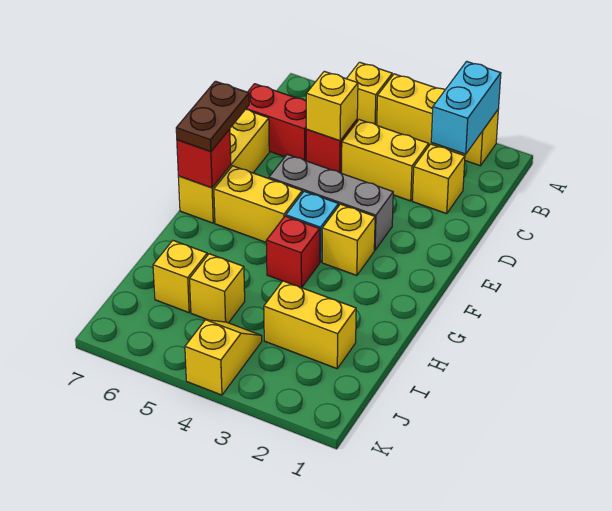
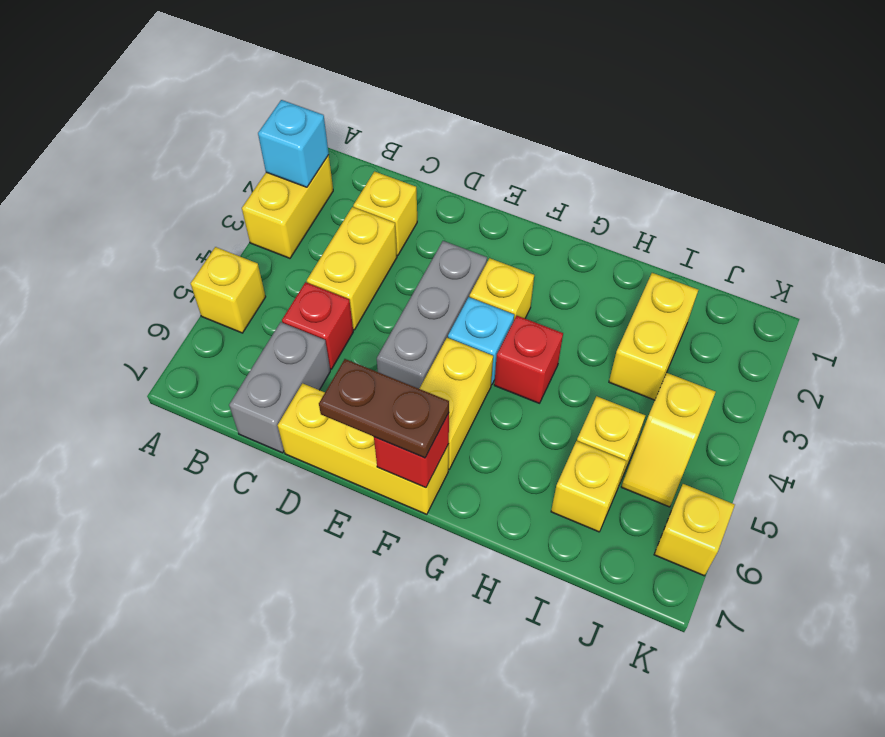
yellow 1x3 brick [377,74,498,166] -> yellow 1x2 brick [242,155,333,258]
cyan 1x2 brick [431,61,501,154] -> cyan 1x1 brick [258,100,329,187]
yellow 1x1 brick [306,71,358,141] -> yellow 1x1 brick moved to [654,484,735,576]
red 1x2 brick [246,84,307,161] -> grey 1x2 brick [229,322,330,453]
yellow 1x2 slope [185,320,262,395] -> yellow 1x2 slope turned to [621,373,716,507]

